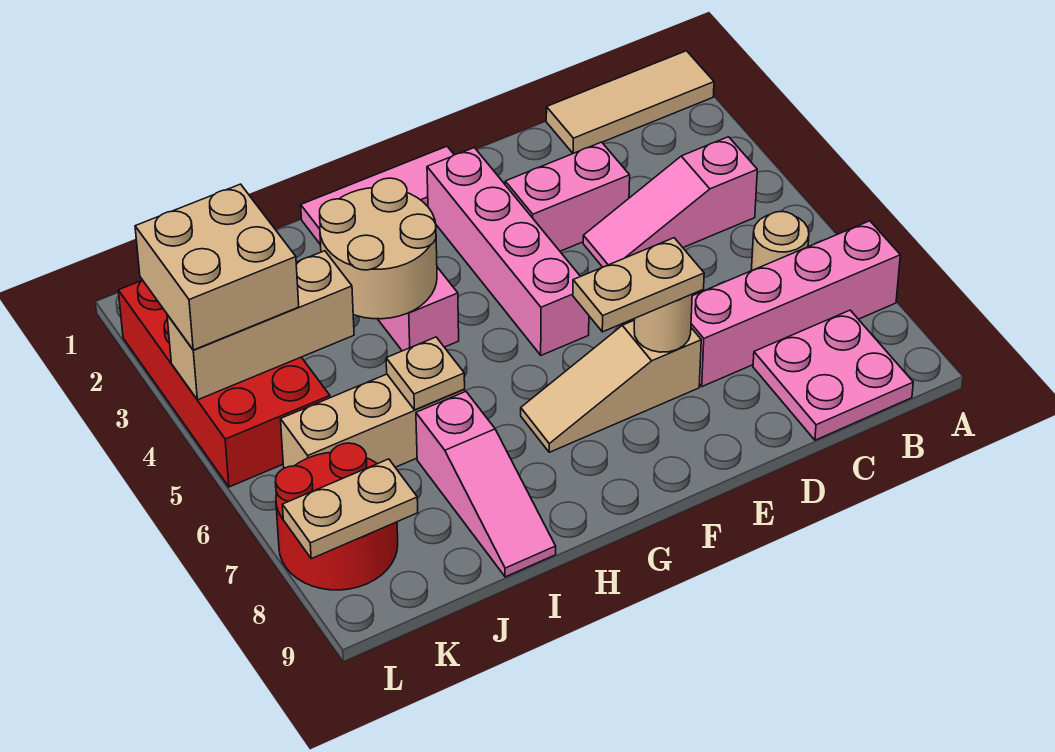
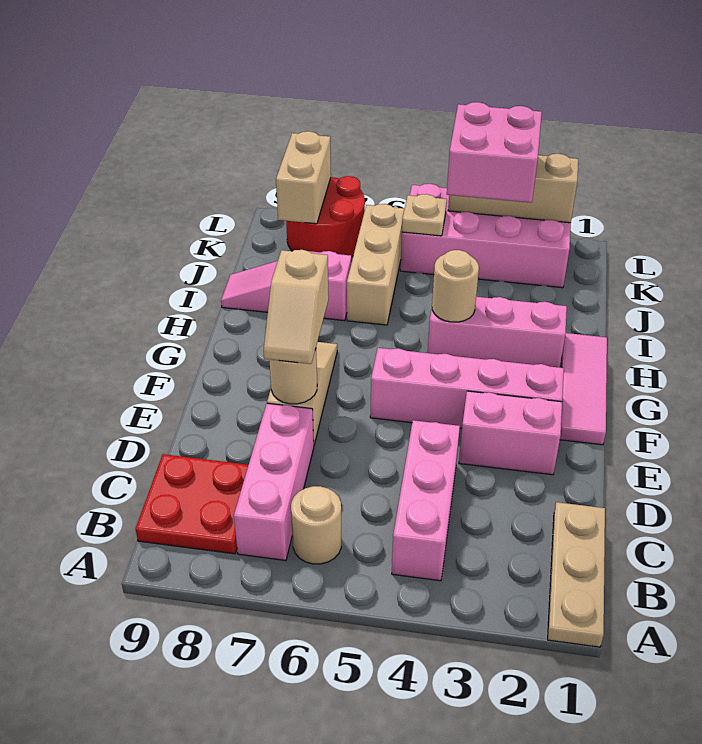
tan 1x3 tile [546,51,714,153] -> tan 1x3 plate [548,502,605,647]
pink 1x4 brick [691,221,900,387] -> pink 1x3 brick [234,403,314,560]
pink 1x3 slope [583,137,757,267] -> pink 1x3 brick [392,420,460,581]
pink 2x2 plate [753,310,913,440] -> red 2x2 plate [136,454,248,554]
pink 1x2 brick [505,142,630,251] -> pink 1x2 brick turned to [459,391,562,475]
tan 1x2 plate [573,238,704,332] -> tan 1x2 slope [264,250,329,364]
tan 2x2 round brick [320,178,437,319] -> tan 1x1 round brick [432,250,479,322]
tan 1x1 plate [386,337,465,410] -> tan 1x1 plate moved to [402,194,447,236]
tan 1x3 brick [167,251,354,400] -> tan 1x3 brick turned to [448,154,578,223]
red 2x4 brick [118,280,330,487] -> pink 2x4 brick [400,184,571,288]
tan 2x2 brick [135,184,299,350] -> pink 2x2 brick [447,102,542,203]
tan 1x2 plate [282,459,418,559] -> tan 1x2 brick [276,131,331,224]

